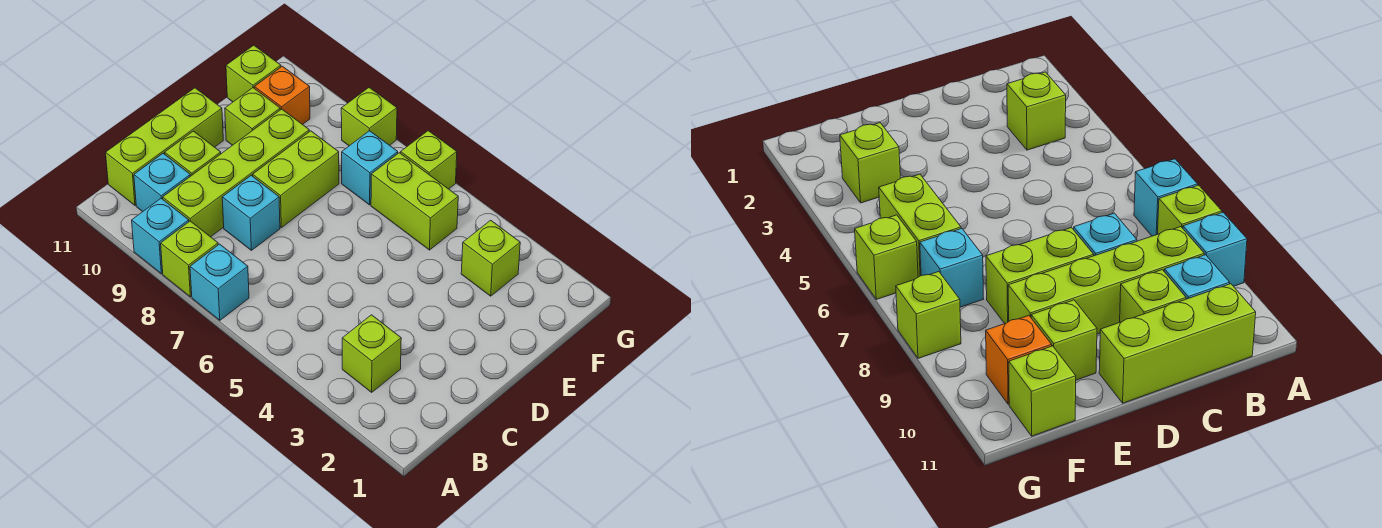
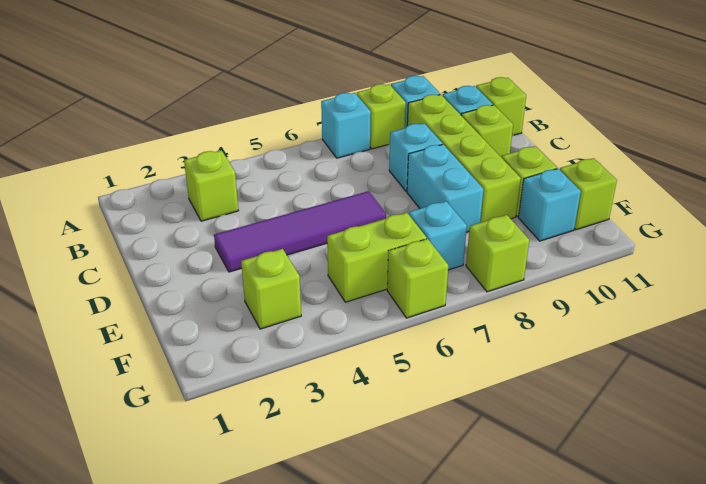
lime 1x3 brick [106,88,223,205] -> lime 1x1 brick [476,77,526,135]
none -> purple 1x4 tile [214,191,386,272]
lime 1x2 brick [253,131,339,228] -> cyan 1x2 brick [407,144,483,232]
orange 1x1 brick [254,66,310,125] -> cyan 1x1 brick [519,169,581,241]

